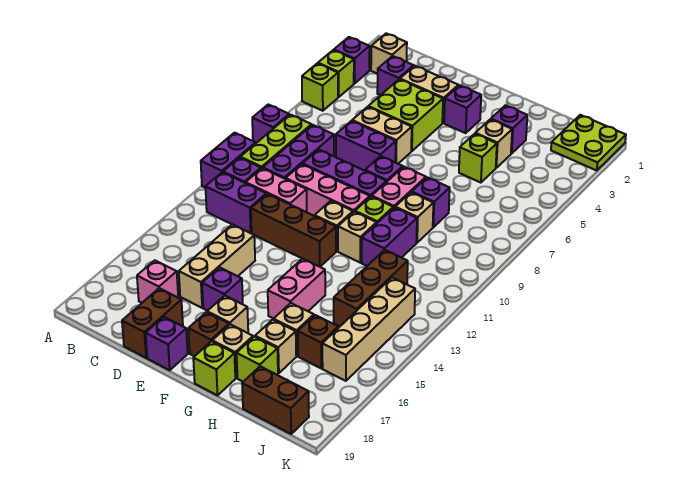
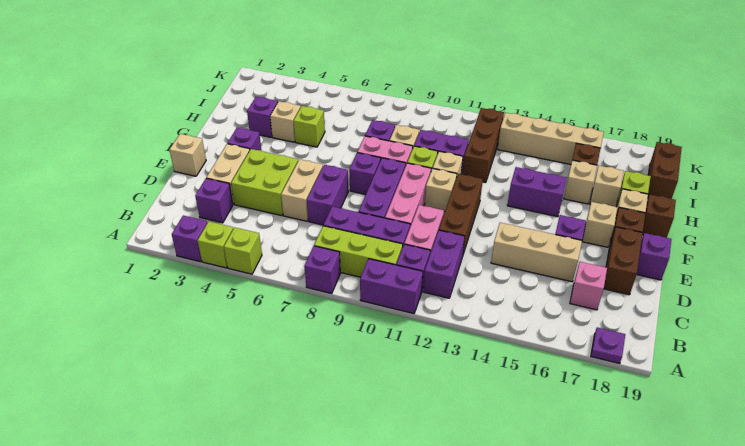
none -> purple 1x1 plate [591,327,625,364]
tan 1x1 brick [371,33,407,74] -> tan 1x1 brick moved to [170,134,206,176]
brown 1x2 brick [122,288,183,358] -> brown 1x2 brick turned to [604,227,643,295]
pink 1x2 brick [268,259,325,319] -> purple 1x2 brick [507,167,567,217]
lime 1x1 brick [193,341,235,395] -> brown 1x1 brick [642,195,676,238]
brown 1x3 brick [334,250,408,326] -> brown 1x3 brick turned to [463,108,504,183]
lime 2x2 plate [551,115,626,171] -> none

